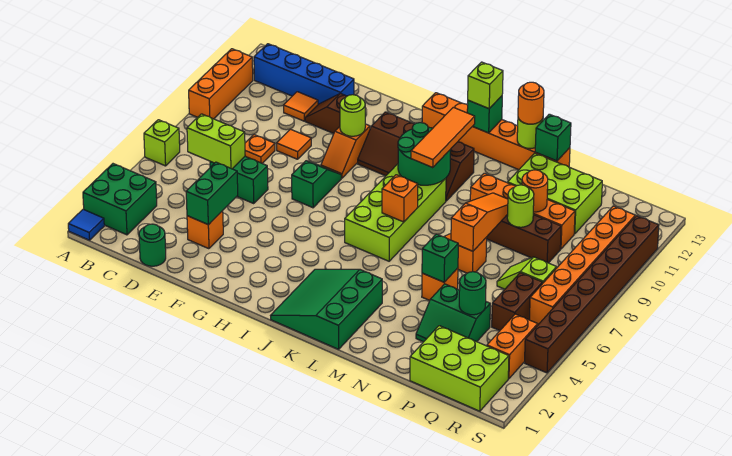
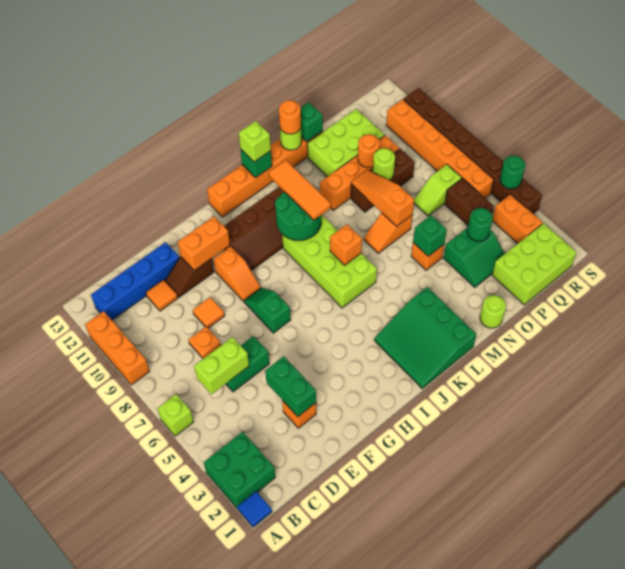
green 1x1 round brick [139,224,166,266] -> green 1x1 round brick moved to [500,156,525,189]
none -> orange 1x2 brick [178,216,230,271]
lime 1x1 round brick [340,95,365,136] -> lime 1x1 round brick moved to [480,295,506,328]

